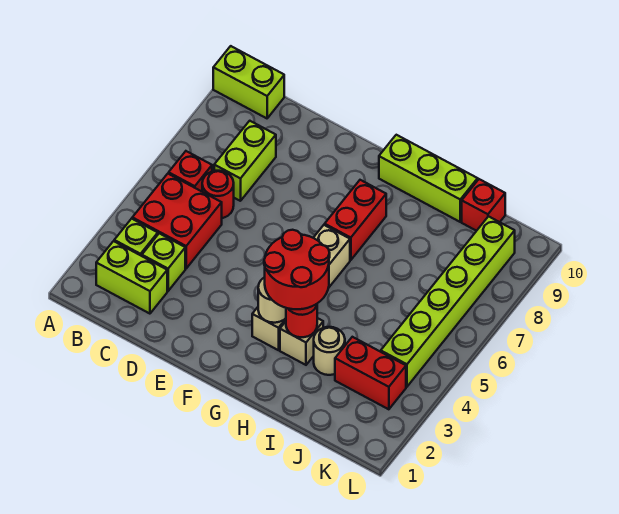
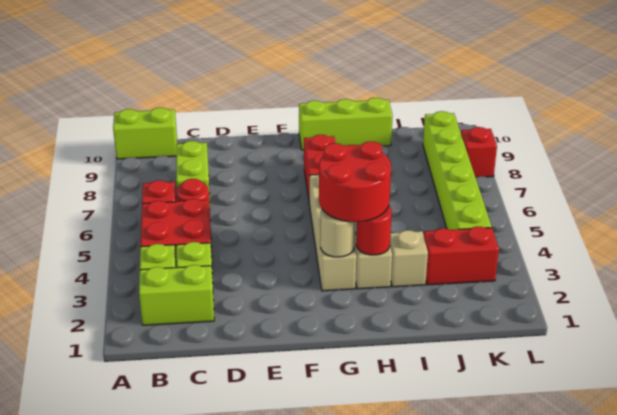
tan 1x1 round brick [314,327,345,375] -> tan 1x1 brick [390,230,428,287]
red 1x1 brick [462,179,505,231] -> red 1x1 brick moved to [461,127,497,178]

